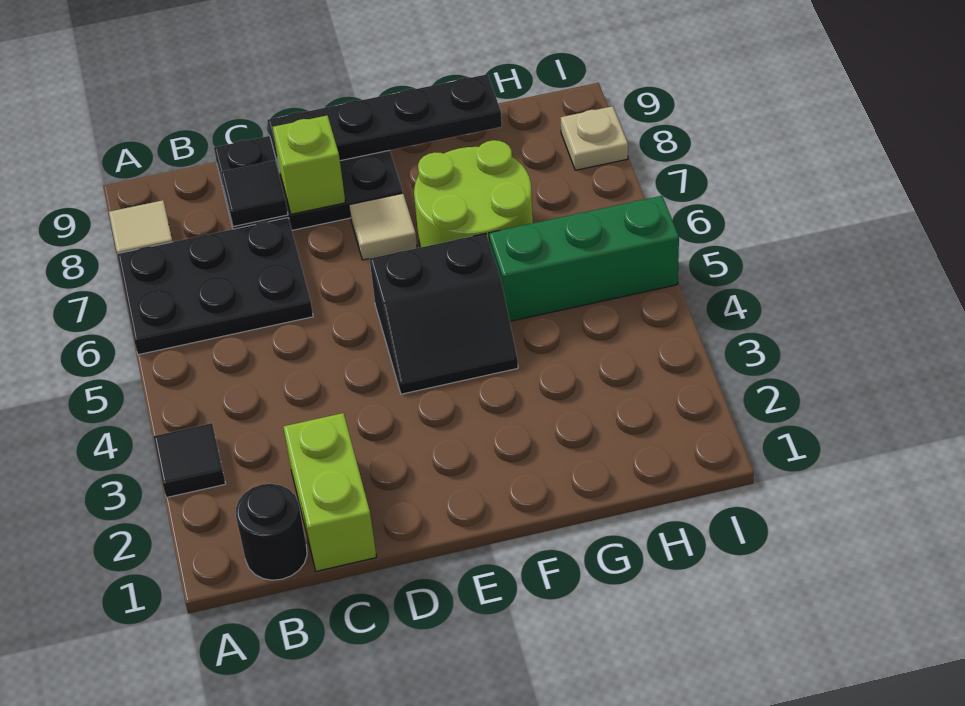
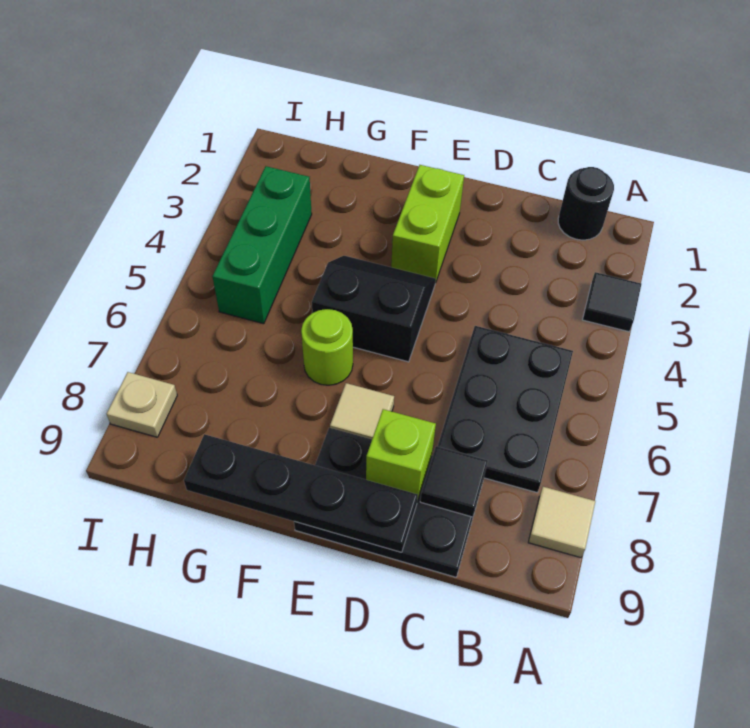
black 2x3 plate [117,218,313,355] -> black 2x3 plate turned to [437,326,573,492]
lime 1x2 brick [283,413,376,571] -> lime 1x2 brick moved to [391,165,464,283]
lime 2x2 round brick [414,140,533,247] -> lime 1x1 round brick [301,309,353,385]
green 1x3 brick [489,196,679,321] -> green 1x3 brick turned to [212,166,312,324]

